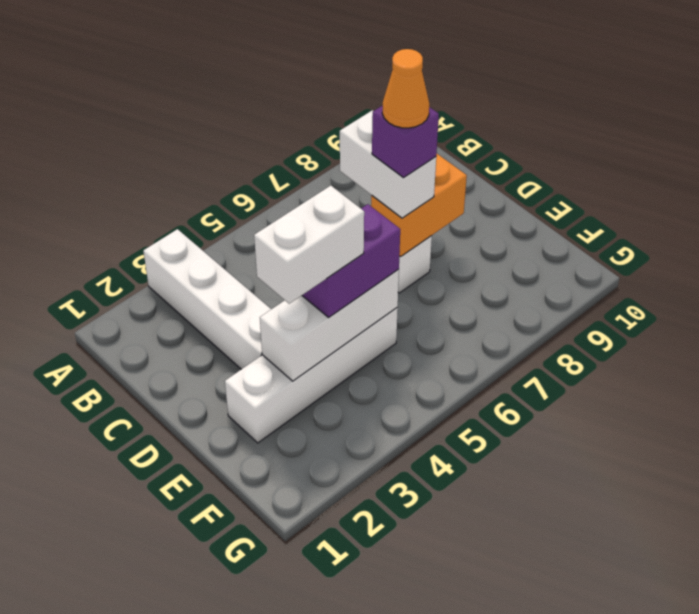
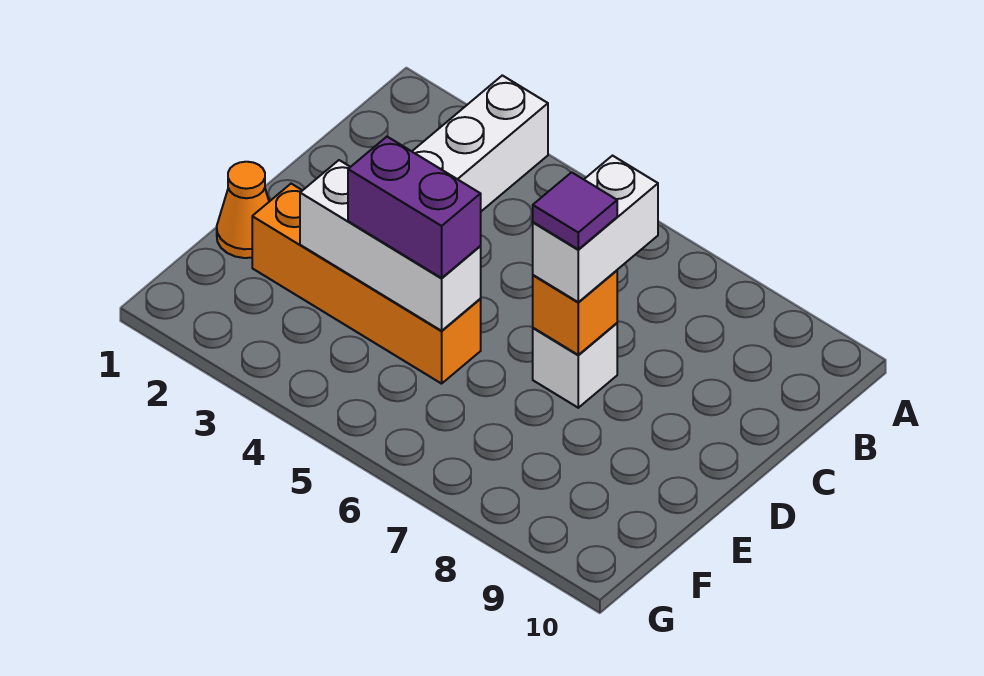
orange 1x2 brick [371,154,467,256] -> orange 1x1 brick [533,270,617,355]
purple 1x1 brick [372,105,439,178] -> purple 1x1 tile [533,172,617,249]
orange 1x1 cone [382,49,429,128] -> orange 1x1 cone moved to [217,162,269,258]
white 1x4 brick [225,308,398,443] -> orange 1x4 brick [252,184,481,384]
white 1x2 brick [254,186,364,304] -> none

